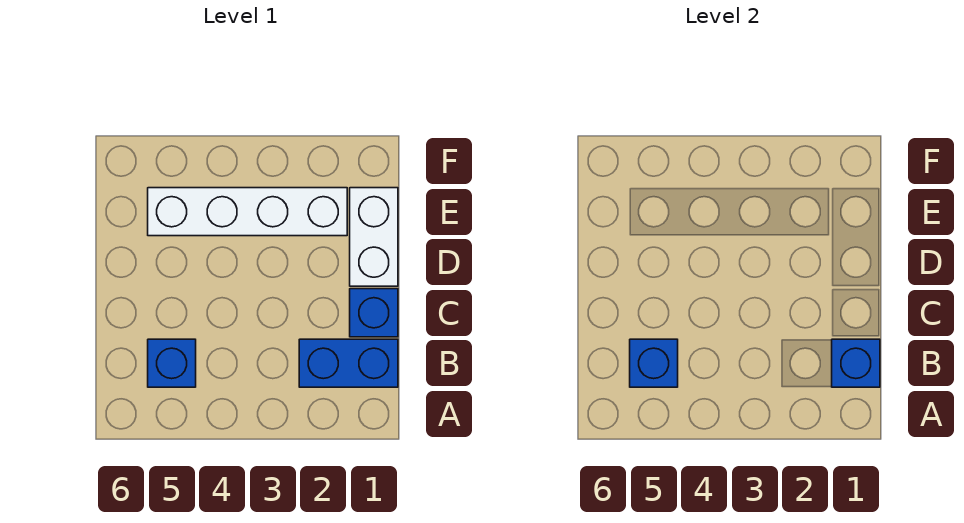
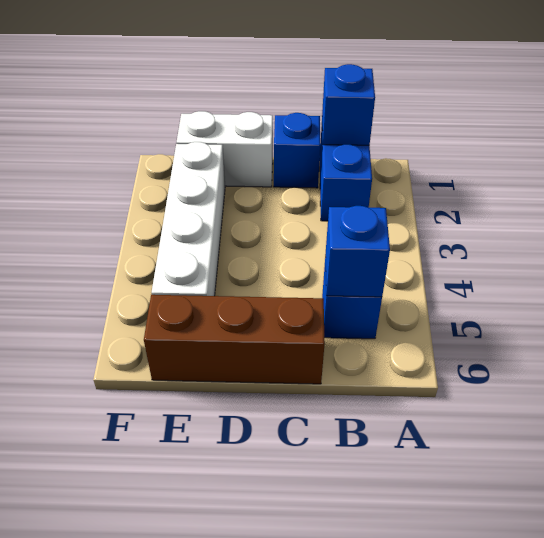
none -> brown 1x3 brick [144,295,325,384]

